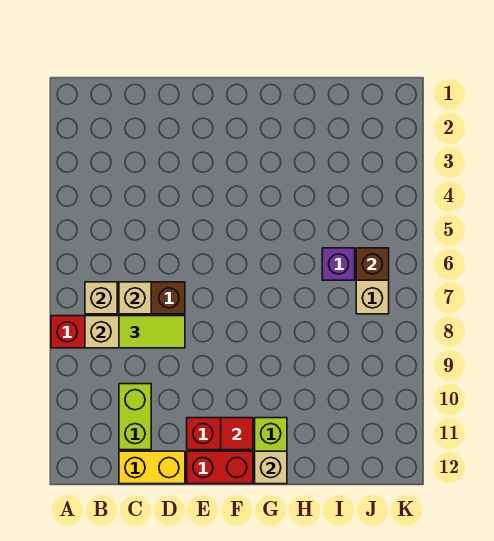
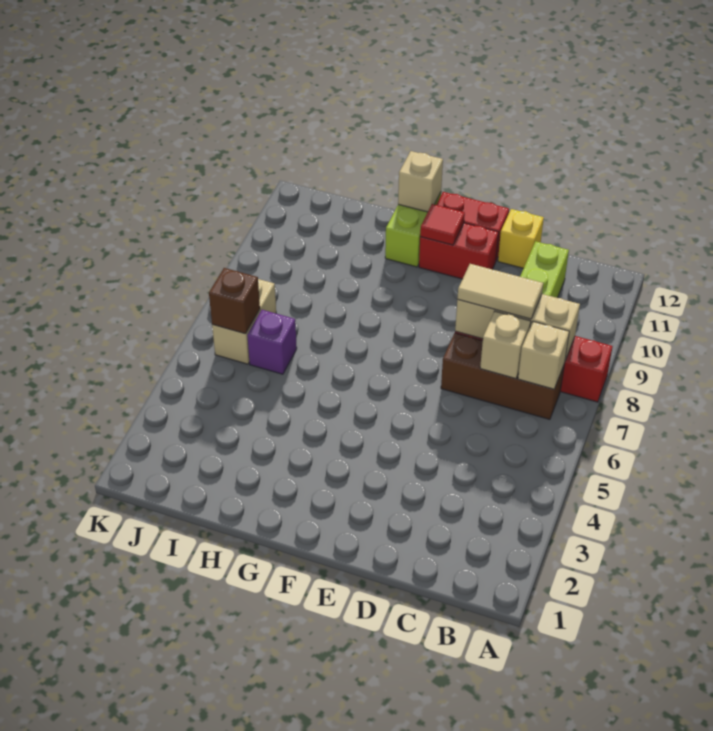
lime 1x2 tile [119,316,185,348] -> tan 1x2 tile [457,264,543,319]
yellow 1x2 brick [119,451,185,484] -> yellow 1x1 brick [498,209,544,268]

